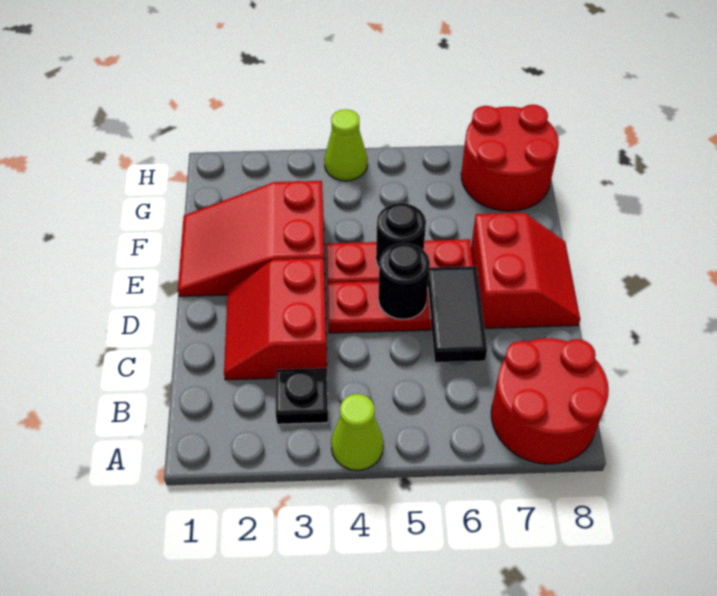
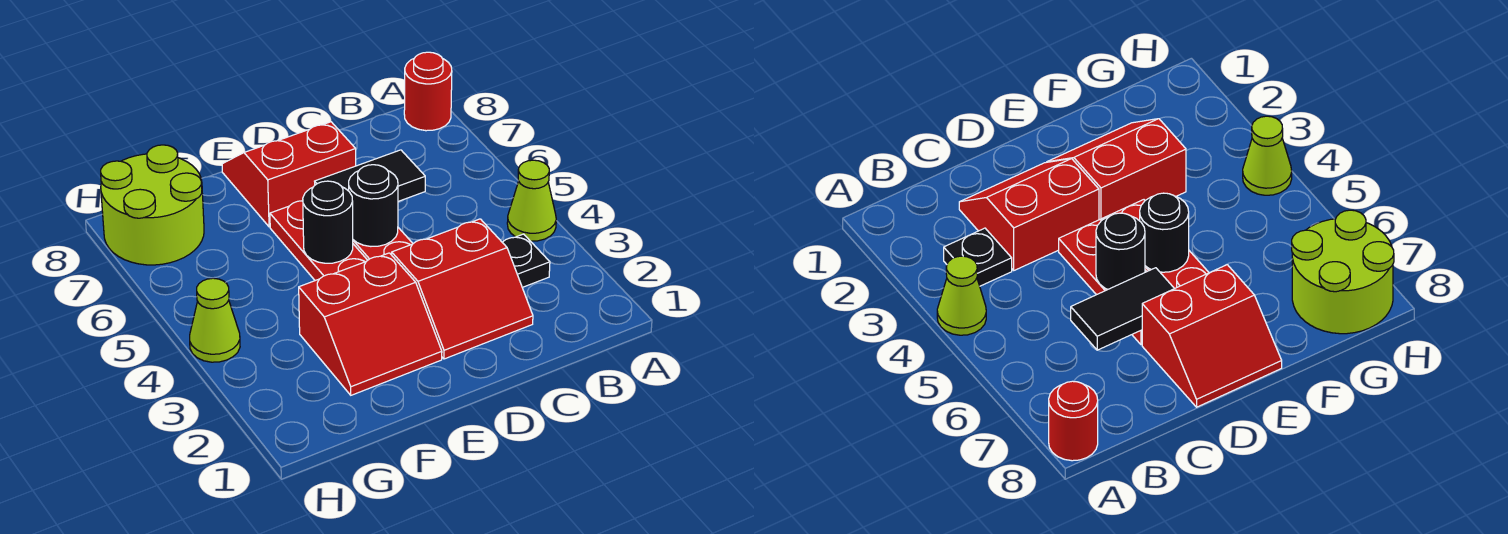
red 2x2 round brick [491,338,609,464] -> red 1x1 round brick [404,52,452,131]
red 2x3 slope [178,181,325,297] -> red 2x2 slope [299,253,442,395]
red 2x2 round brick [461,105,559,211] -> lime 2x2 round brick [101,145,204,265]

